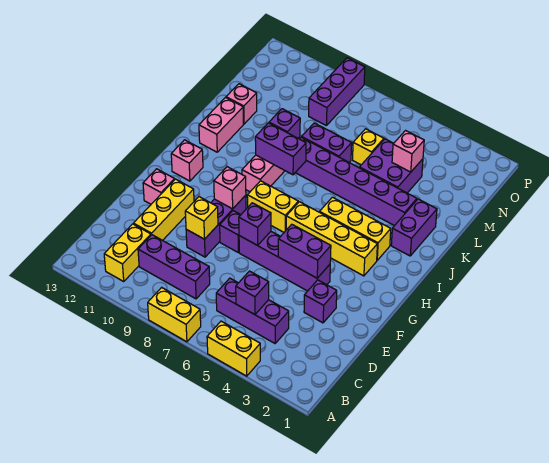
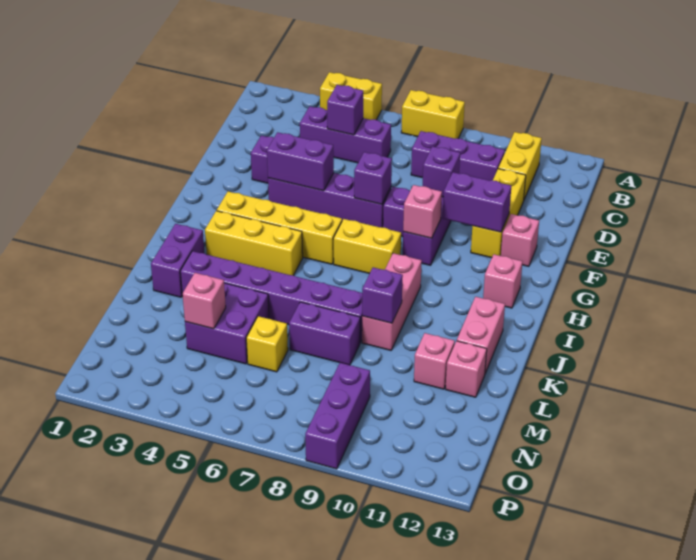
yellow 1x1 brick [185,197,218,239] -> purple 1x1 brick [423,146,460,197]
purple 1x2 brick [255,123,306,175] -> purple 1x2 brick moved to [443,172,511,232]
none -> pink 1x1 brick [414,333,455,389]

